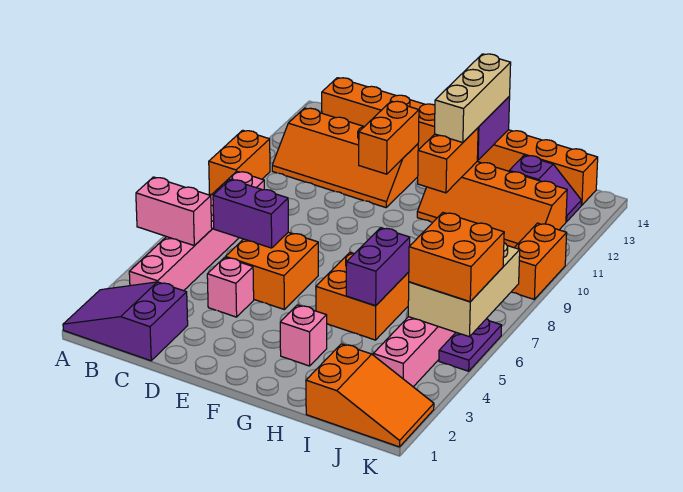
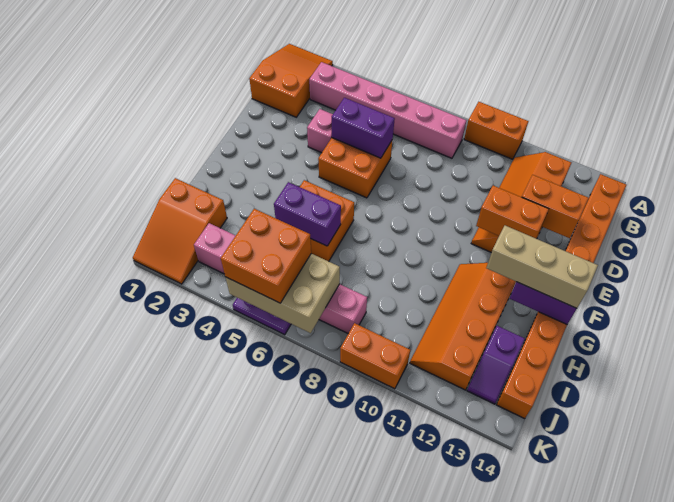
purple 2x3 slope [63,282,188,361] -> orange 2x3 slope [249,44,333,117]
pink 1x2 brick [136,177,212,246] -> none
purple 1x2 brick [213,179,288,248] -> purple 1x2 brick turned to [332,98,395,158]
pink 1x1 brick [280,305,327,366] -> none
orange 1x2 brick [418,128,478,193] -> orange 1x2 brick moved to [522,175,589,238]

